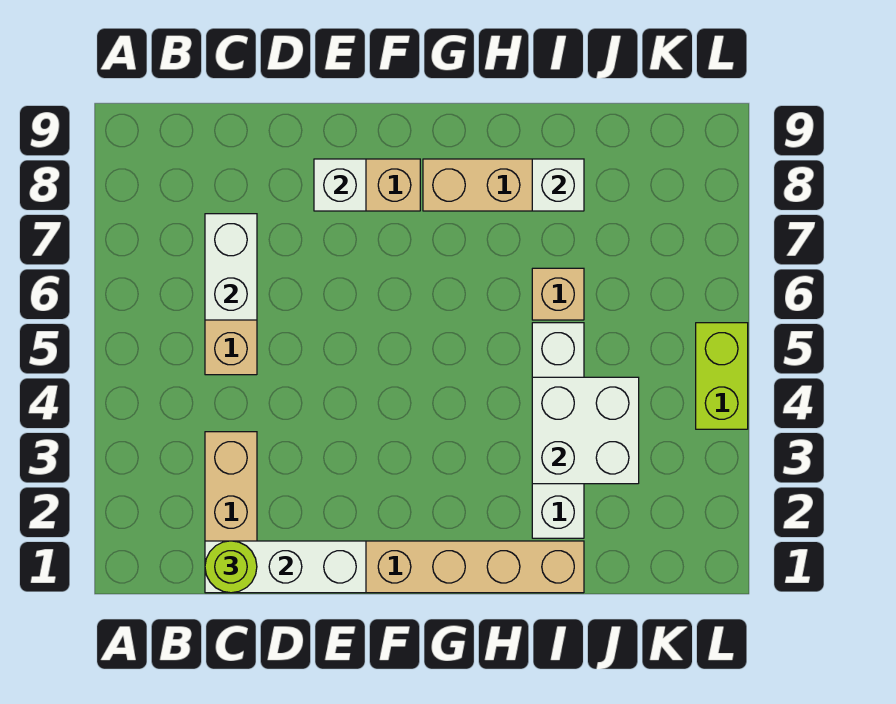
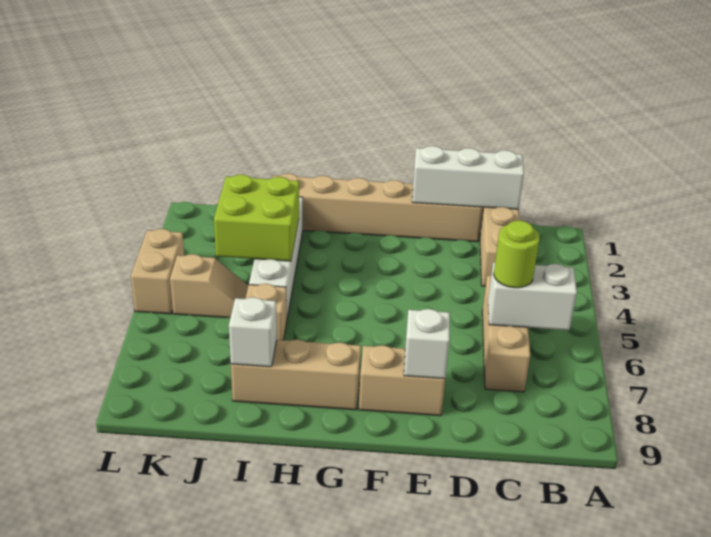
lime 1x1 round brick [205,541,257,593] -> lime 1x1 round brick moved to [494,220,540,288]
white 1x2 brick [205,214,257,320] -> white 1x2 brick turned to [488,262,577,330]
white 2x2 brick [532,377,639,484] -> lime 2x2 brick [214,174,299,261]
none -> tan 1x2 slope [170,254,248,318]
lime 1x2 brick [696,323,748,429] -> tan 1x2 brick [131,229,184,314]

